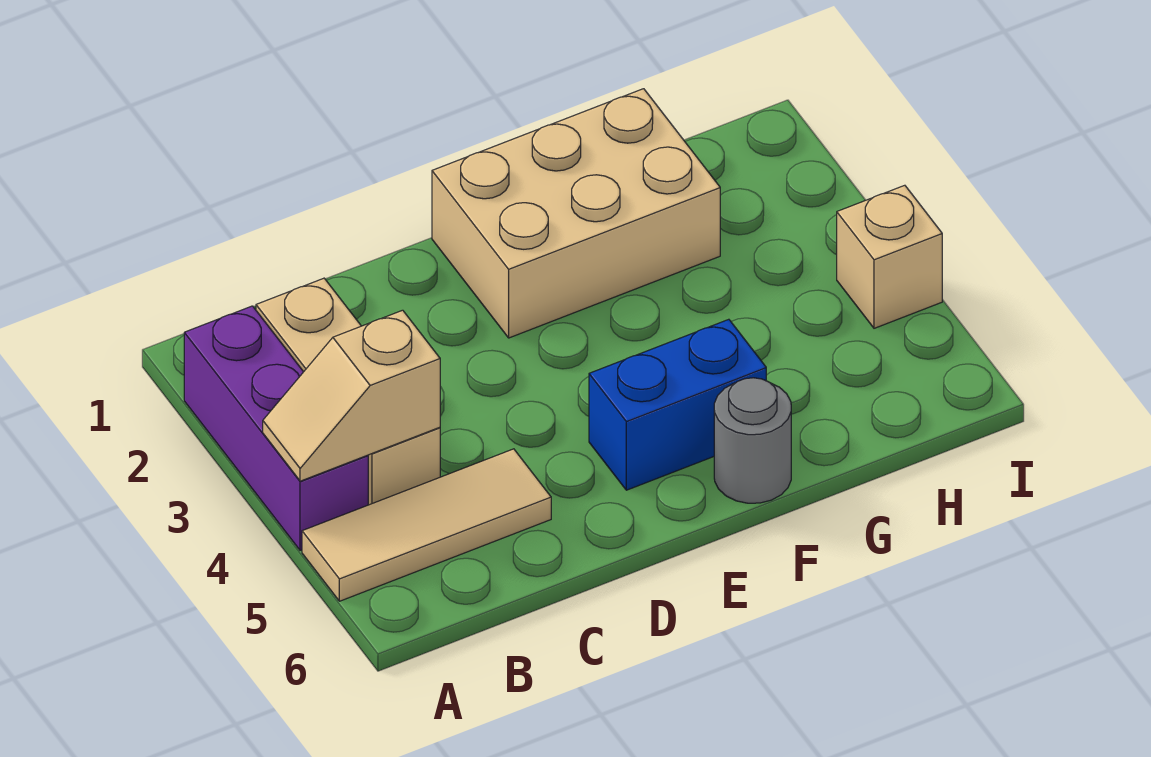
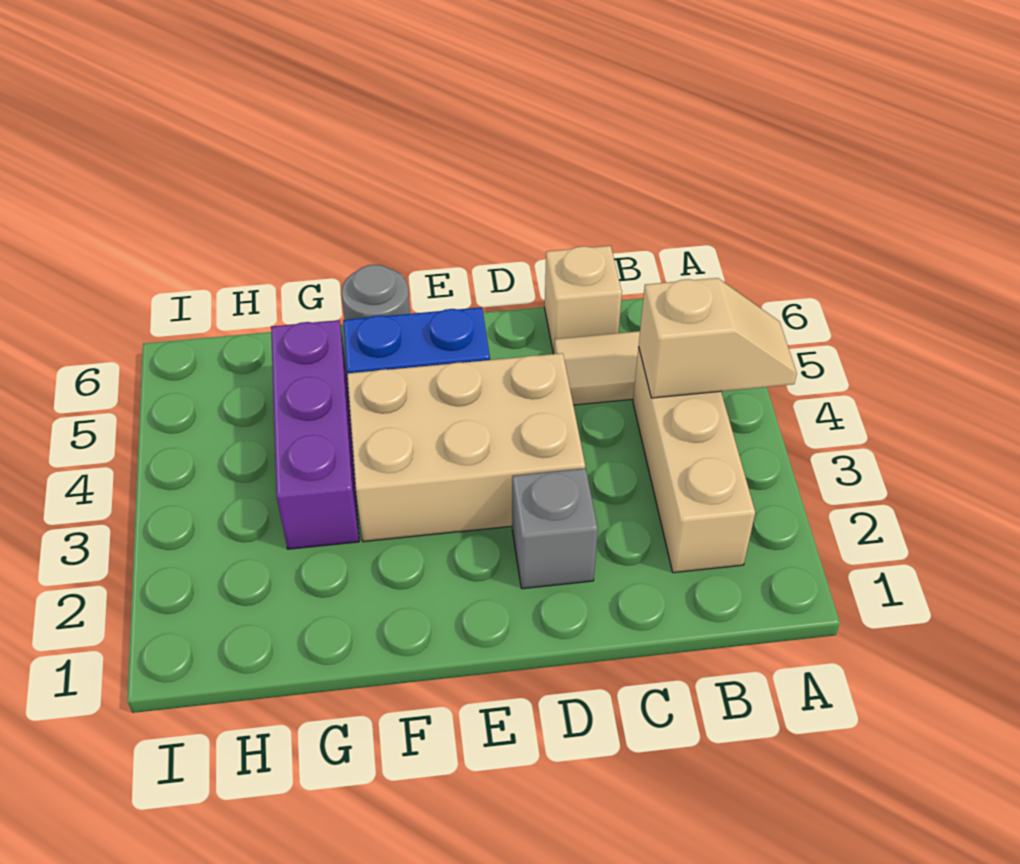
purple 1x3 brick [184,306,368,551] -> purple 1x3 brick moved to [271,320,359,549]
none -> grey 1x1 brick [512,468,598,589]
tan 2x3 brick [432,89,720,338] -> tan 2x3 brick moved to [347,353,585,542]
tan 1x1 brick [837,185,942,328] -> tan 1x1 brick moved to [545,246,622,354]

